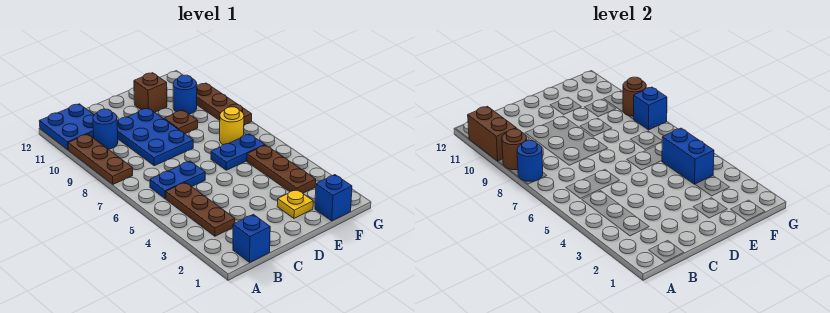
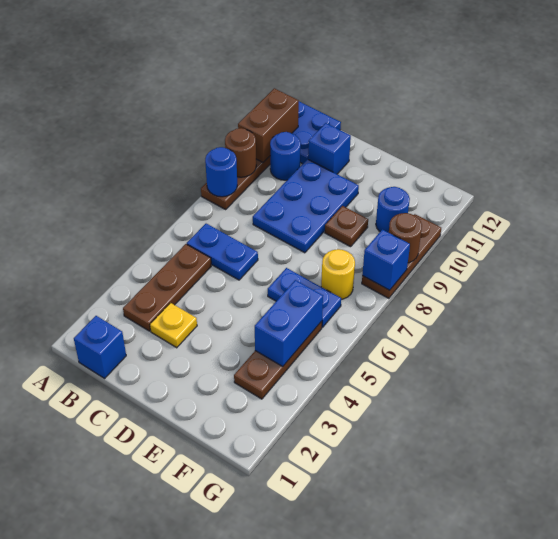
yellow 1x1 plate [277,189,313,218] -> yellow 1x1 plate moved to [150,303,197,348]
brown 1x1 brick [134,73,167,112] -> none
blue 1x1 brick [315,175,352,221] -> blue 1x1 brick moved to [308,123,351,174]

